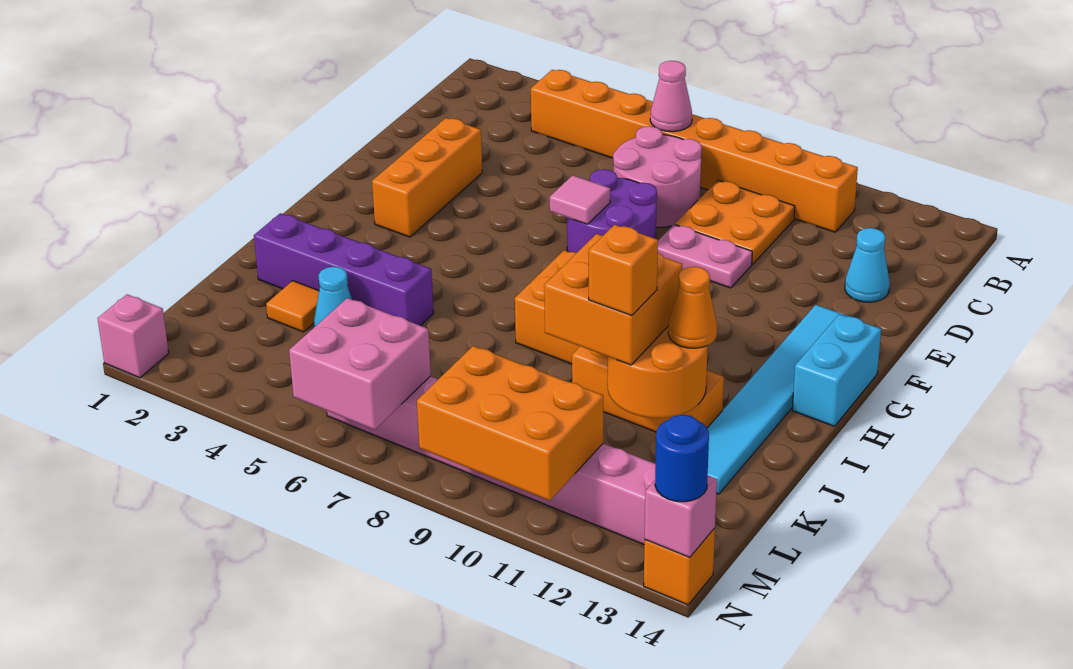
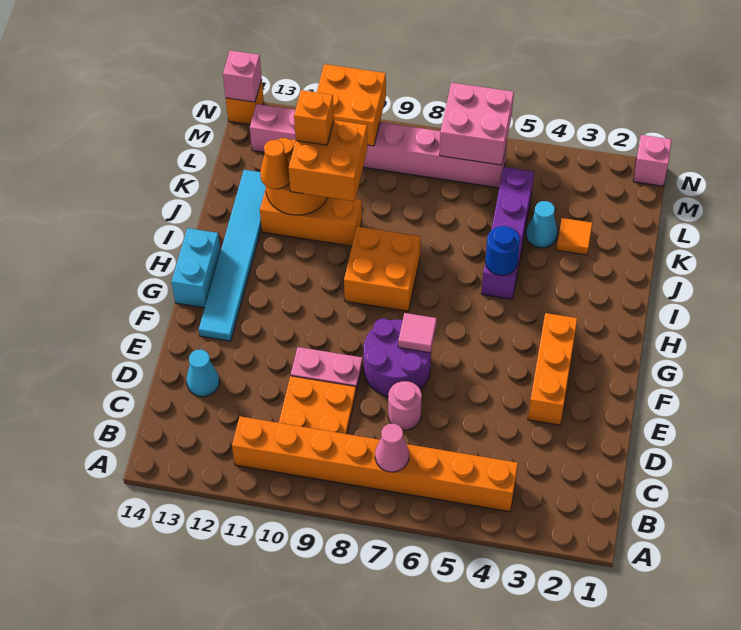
pink 2x2 round brick [613,126,702,227] -> pink 1x1 round brick [388,381,422,430]
purple 1x4 brick [254,213,434,326] -> purple 1x4 brick turned to [481,167,534,299]
orange 2x3 brick [417,346,603,501] -> orange 2x2 brick [317,64,386,146]
blue 1x1 round brick [655,415,709,502] -> blue 1x1 round brick moved to [486,226,520,275]

